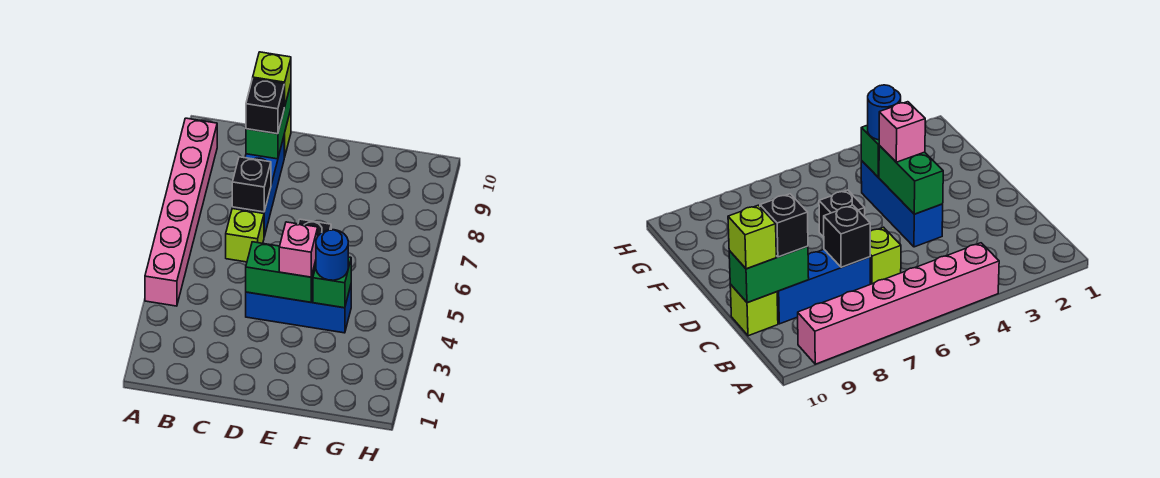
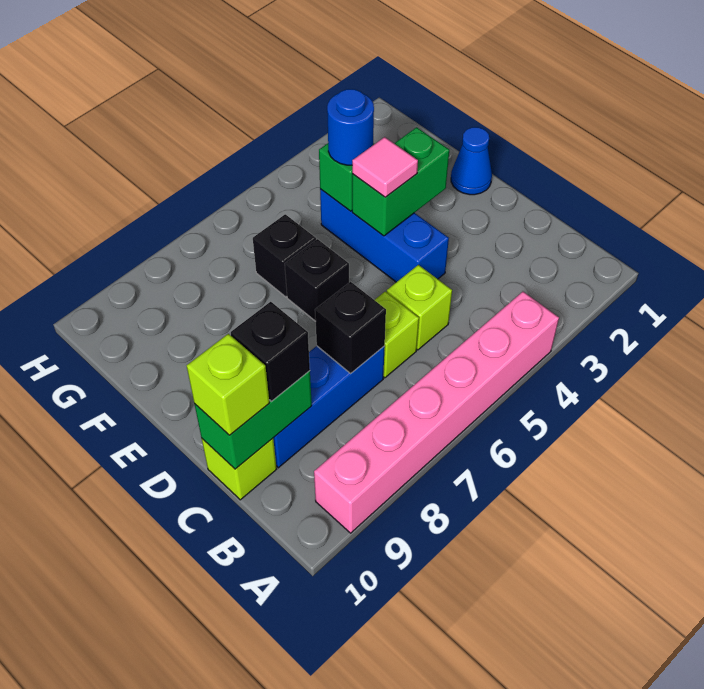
none -> lime 1x1 brick [387,265,452,350]
green 1x2 brick [246,242,316,302] -> green 1x2 brick turned to [352,127,449,236]
none -> blue 1x1 cone [451,127,492,195]
pink 1x1 brick [279,222,318,277] -> pink 1x1 tile [352,137,418,197]
none -> black 1x1 brick [253,214,316,297]

